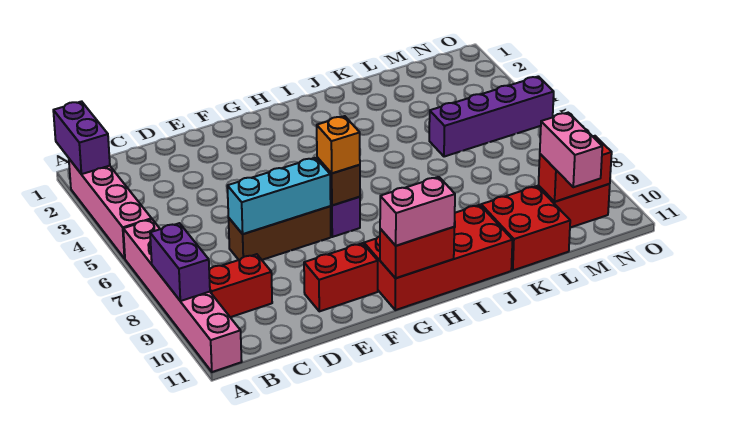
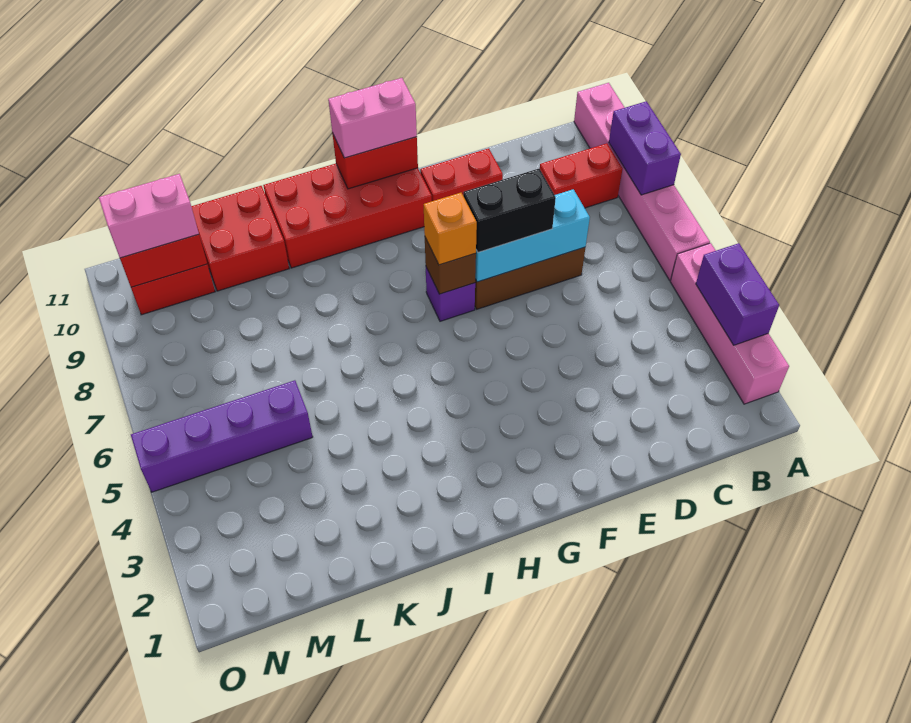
purple 1x2 brick [53,101,110,174] -> purple 1x2 brick moved to [696,243,779,345]
none -> black 1x2 brick [463,169,556,252]
pink 1x2 brick [540,113,602,187] -> pink 1x2 brick turned to [99,174,199,258]

